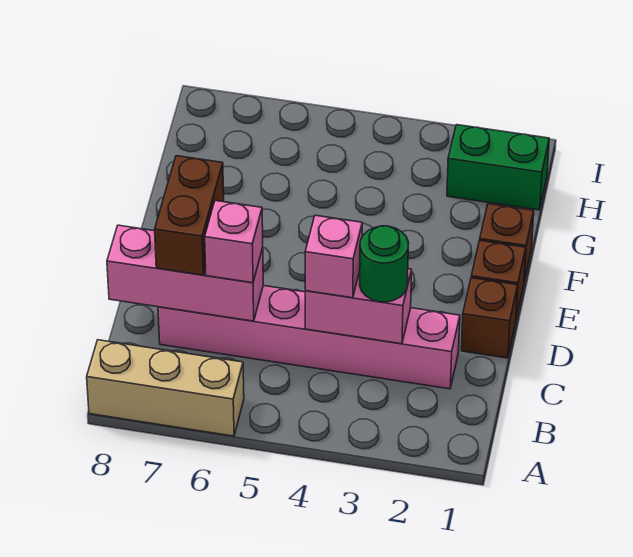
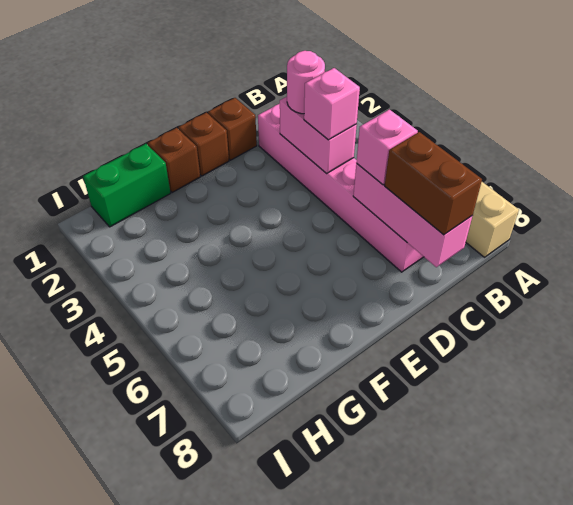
green 1x1 round brick [360,226,409,302] -> pink 1x1 round brick [287,51,325,114]
brown 1x2 brick [155,156,224,275] -> brown 1x2 brick turned to [385,132,482,235]
green 1x2 brick [447,125,549,210] -> green 1x2 brick turned to [83,144,171,227]

